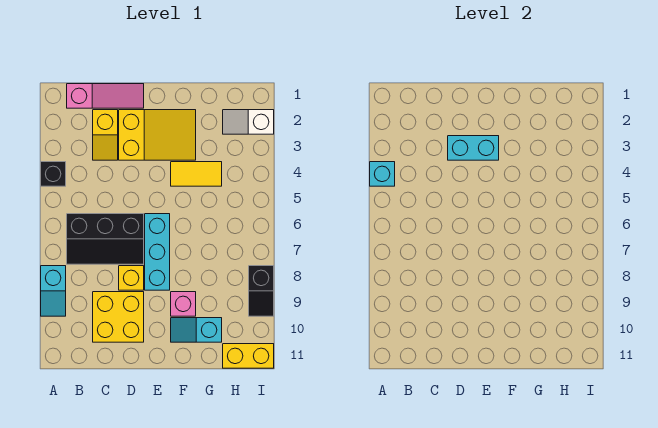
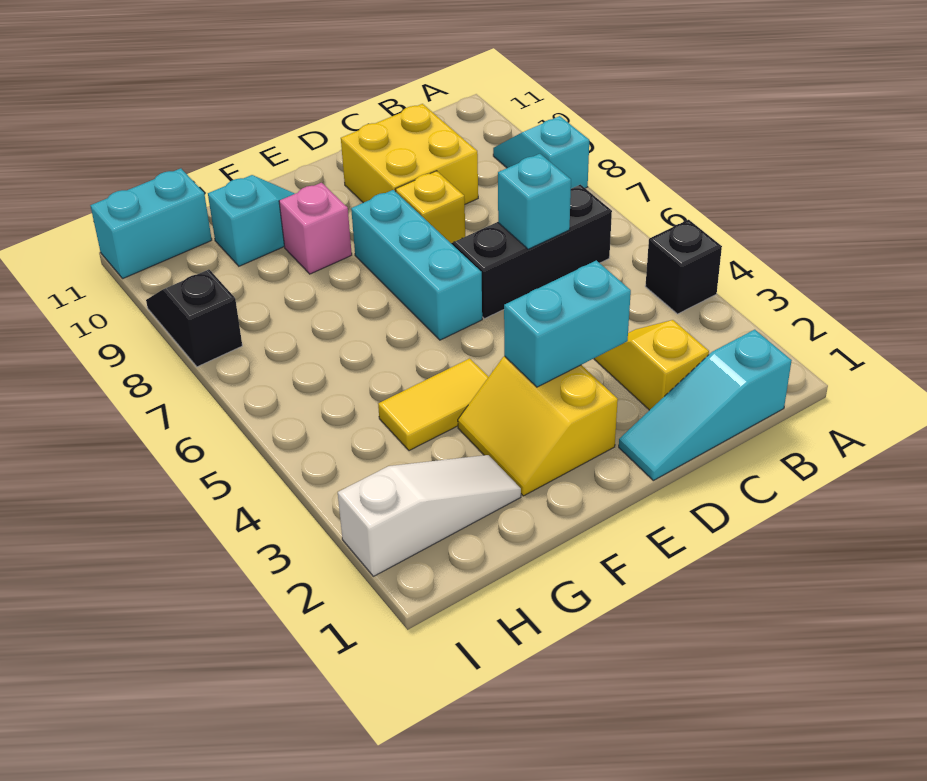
cyan 1x1 brick [370,162,395,186] -> cyan 1x1 brick moved to [498,154,571,249]
pink 1x3 slope [67,84,144,108] -> cyan 1x3 slope [619,330,792,481]
yellow 2x3 slope [119,110,196,160] -> yellow 2x2 slope [458,356,618,496]
white 1x2 slope [223,110,274,134] -> white 1x3 slope [338,455,521,576]
yellow 1x2 brick [223,344,274,368] -> cyan 1x2 brick [90,168,212,278]

